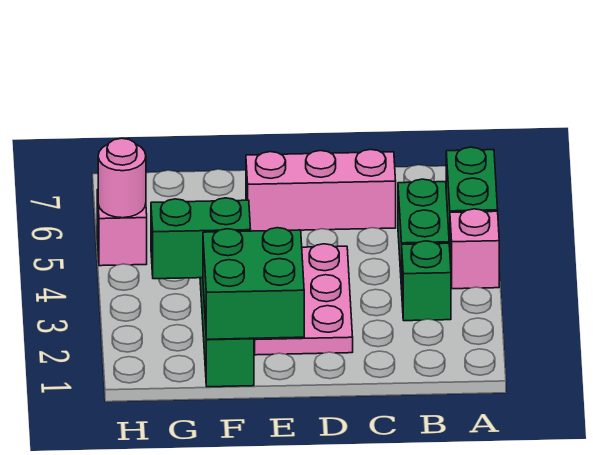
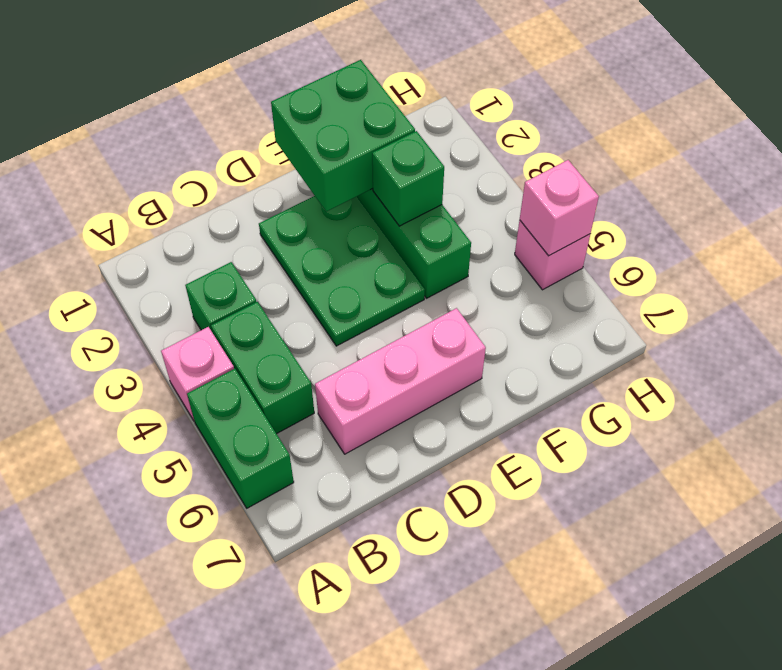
pink 2x3 plate [254,244,353,355] -> green 2x3 plate [259,196,425,346]
green 1x2 brick [151,198,251,279] -> green 1x1 brick [372,131,444,226]
pink 1x1 round brick [98,138,146,218] -> pink 1x1 brick [520,160,599,256]

